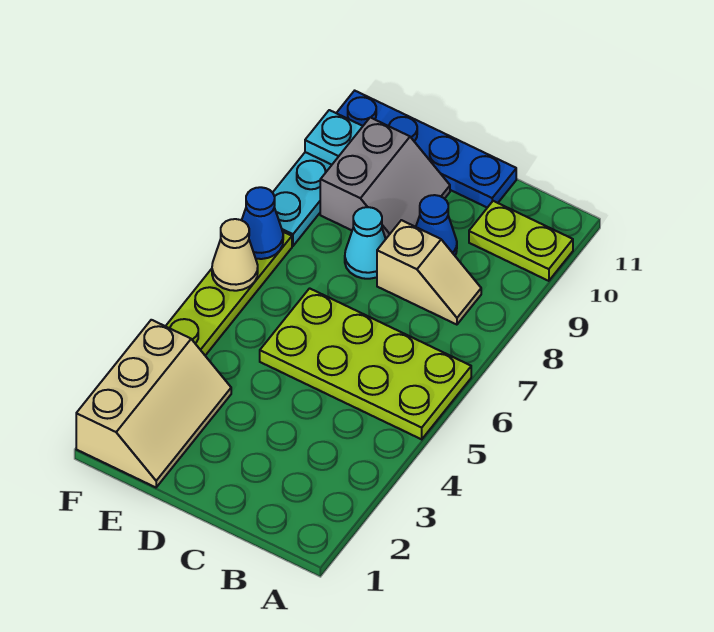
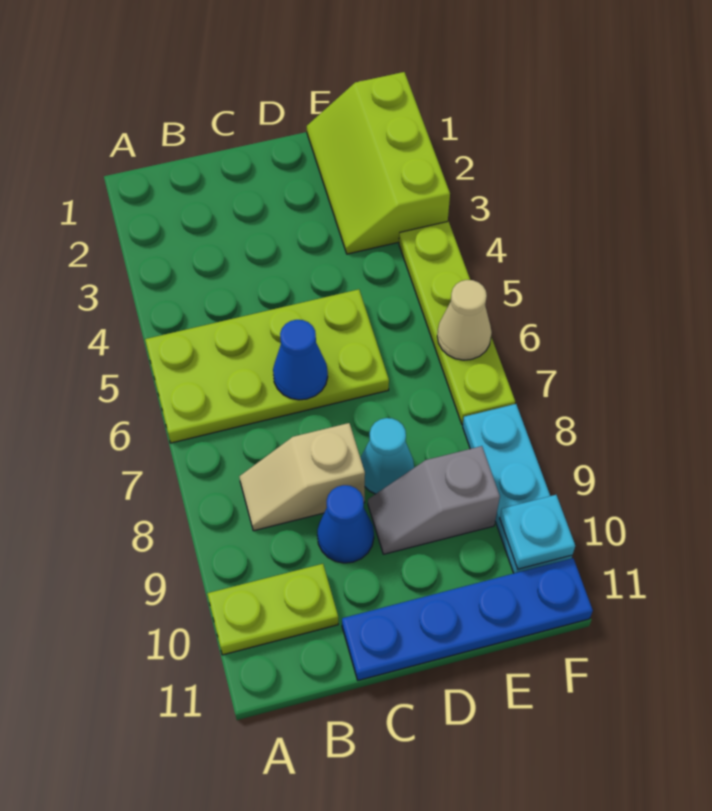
grey 2x2 slope [320,117,450,238] -> grey 1x2 slope [368,446,500,554]
tan 2x3 slope [76,320,231,487] -> lime 2x3 slope [307,72,450,254]
blue 1x1 cone [242,187,283,259] -> blue 1x1 cone moved to [273,320,328,400]

